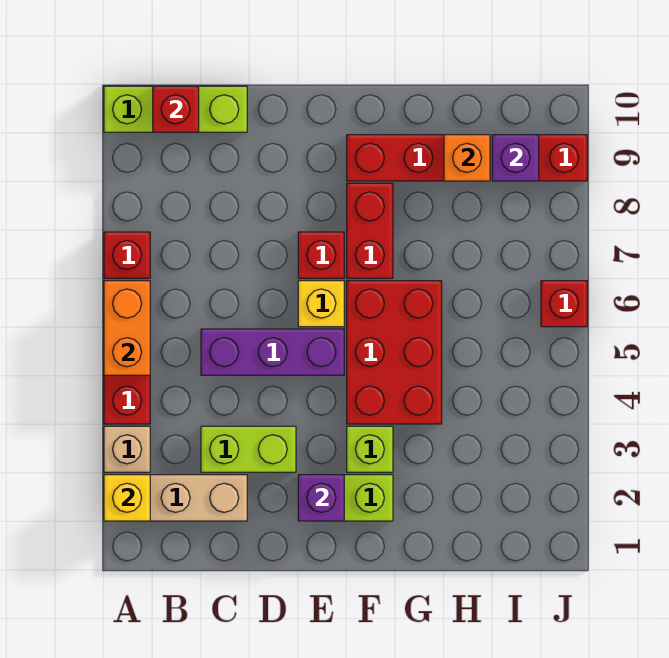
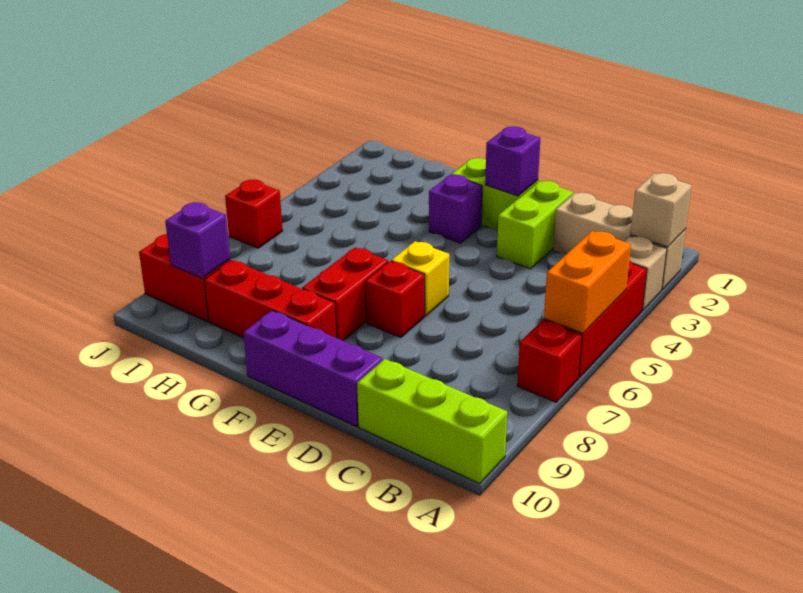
yellow 1x1 brick [104,475,150,521] -> tan 1x1 brick [631,173,692,247]
red 1x1 brick [153,86,199,132] -> none
lime 1x2 brick [201,426,296,472] -> lime 1x2 brick turned to [497,181,573,269]
purple 1x3 brick [201,329,344,375] -> purple 1x3 brick moved to [243,311,383,427]
lime 1x1 brick [347,426,393,472] -> purple 1x1 brick [429,175,482,243]
red 2x3 brick [347,281,442,424] -> none
orange 1x1 brick [444,135,490,181] -> none

